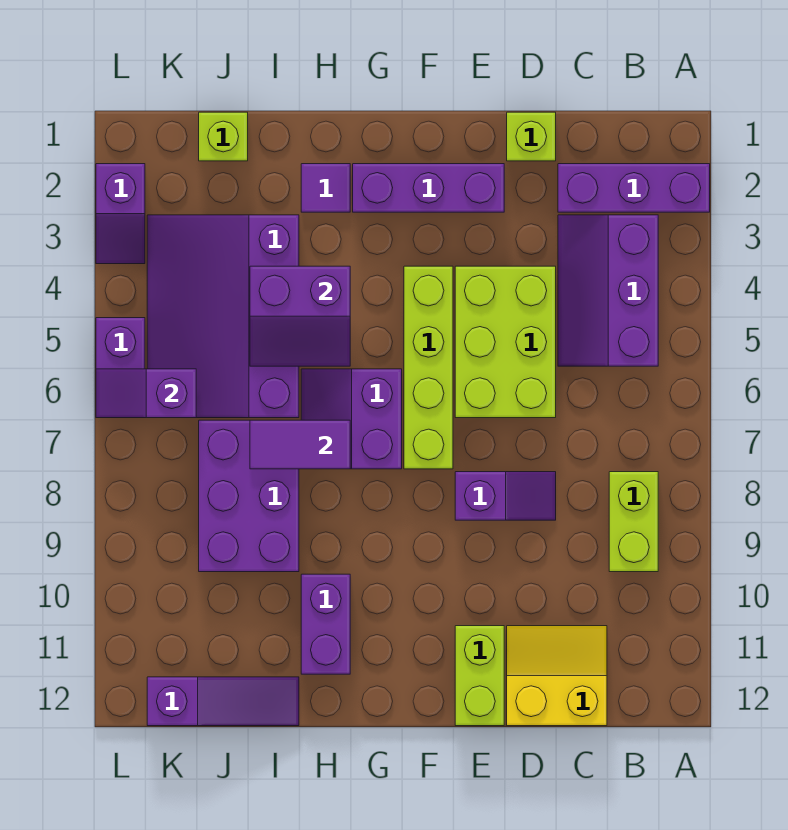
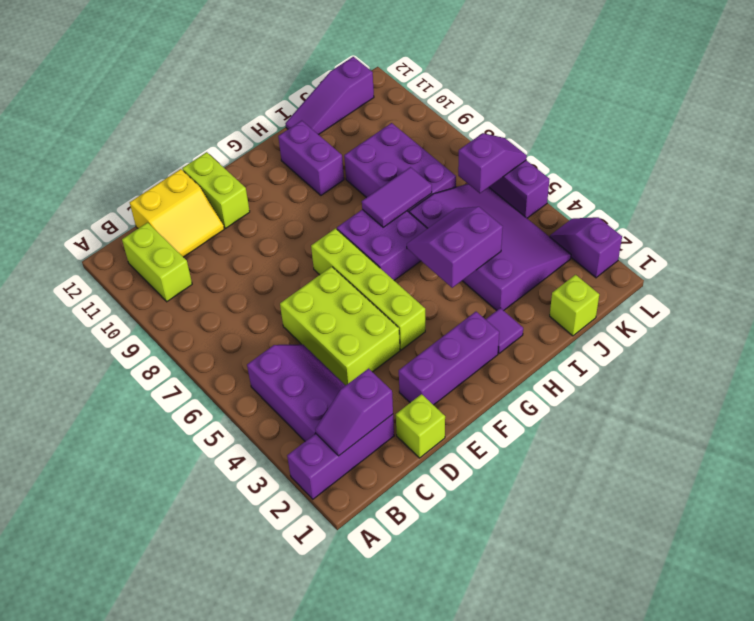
lime 1x2 brick [609,472,658,572] -> lime 1x2 brick moved to [122,222,192,302]
purple 1x2 slope [455,472,556,520] -> purple 1x2 slope moved to [315,369,393,456]
purple 2x2 slope [301,369,402,469] -> purple 2x2 brick [337,209,428,280]

